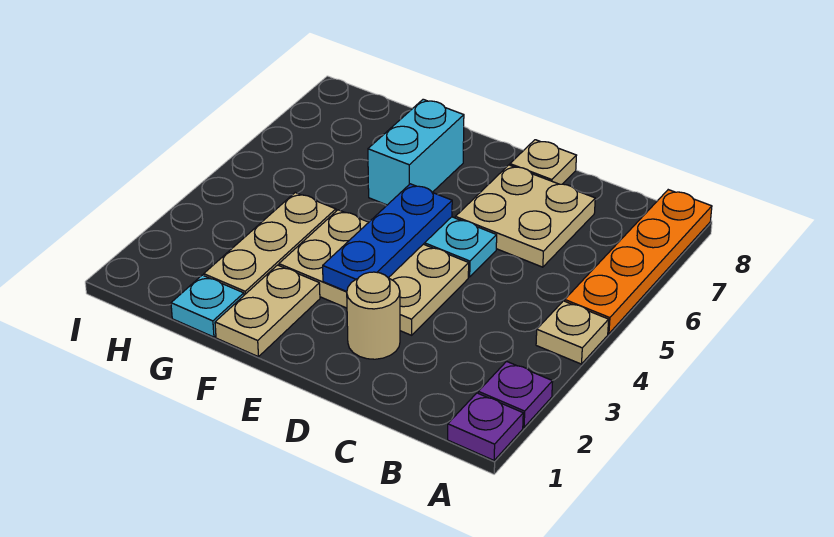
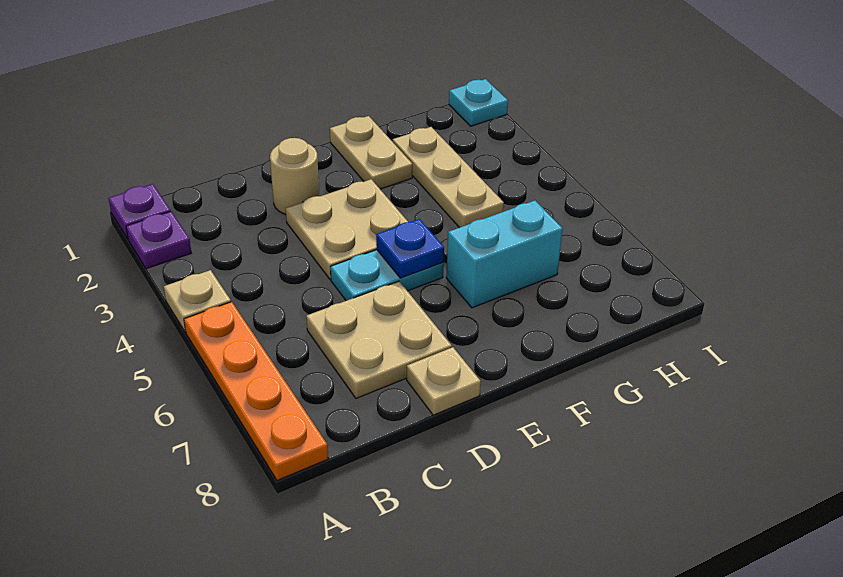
tan 2x3 plate [279,210,469,335] -> tan 2x2 plate [286,179,408,280]
blue 1x3 plate [323,184,452,292] -> blue 1x1 plate [376,219,444,278]
cyan 1x2 brick [368,99,464,205] -> cyan 1x2 brick turned to [446,201,563,308]
cyan 1x1 plate [171,275,244,337] -> cyan 1x1 plate moved to [449,79,508,126]

